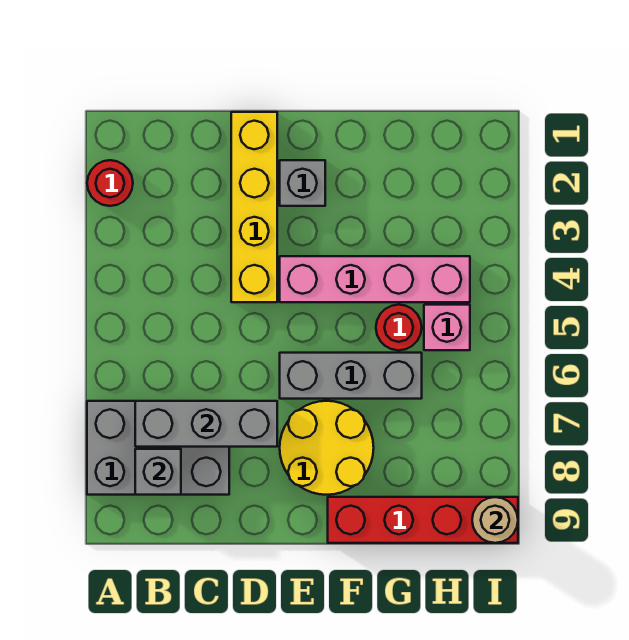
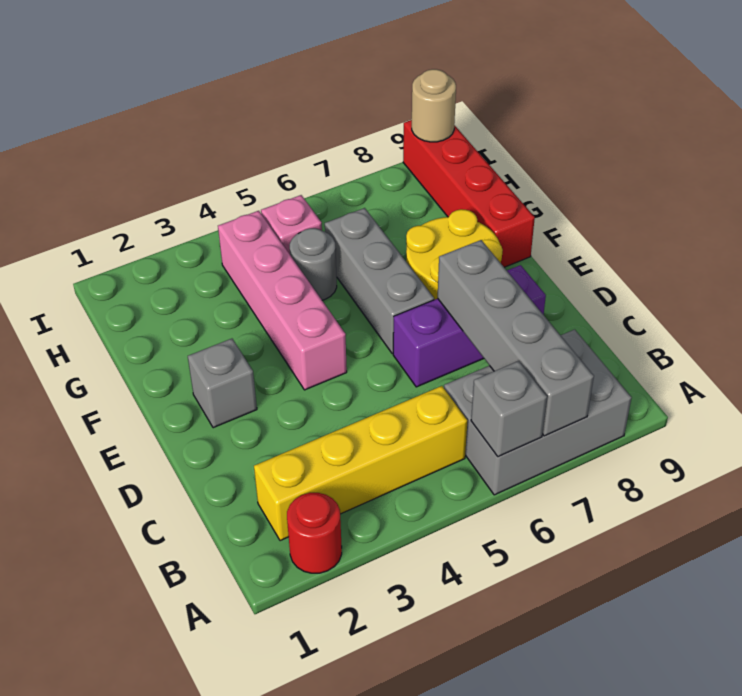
grey 2x3 brick [87,401,229,495] -> grey 2x3 brick turned to [444,330,632,495]
grey 1x3 brick [135,401,277,447] -> grey 1x4 brick [438,240,594,436]
grey 1x1 brick [135,449,181,495] -> grey 1x1 brick moved to [471,361,547,457]
yellow 1x4 brick [231,112,277,302] -> yellow 1x4 brick moved to [254,386,467,541]
none -> purple 1x3 brick [393,265,546,387]
red 1x1 round brick [376,305,422,350] -> grey 1x1 round brick [290,228,337,300]

